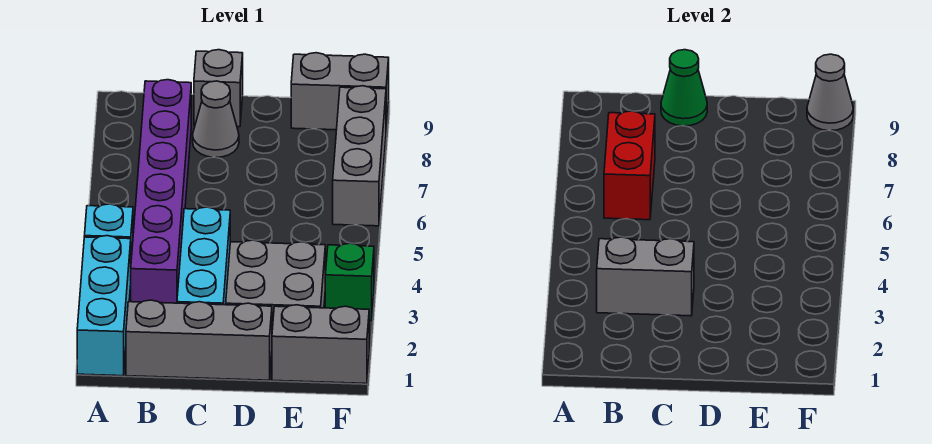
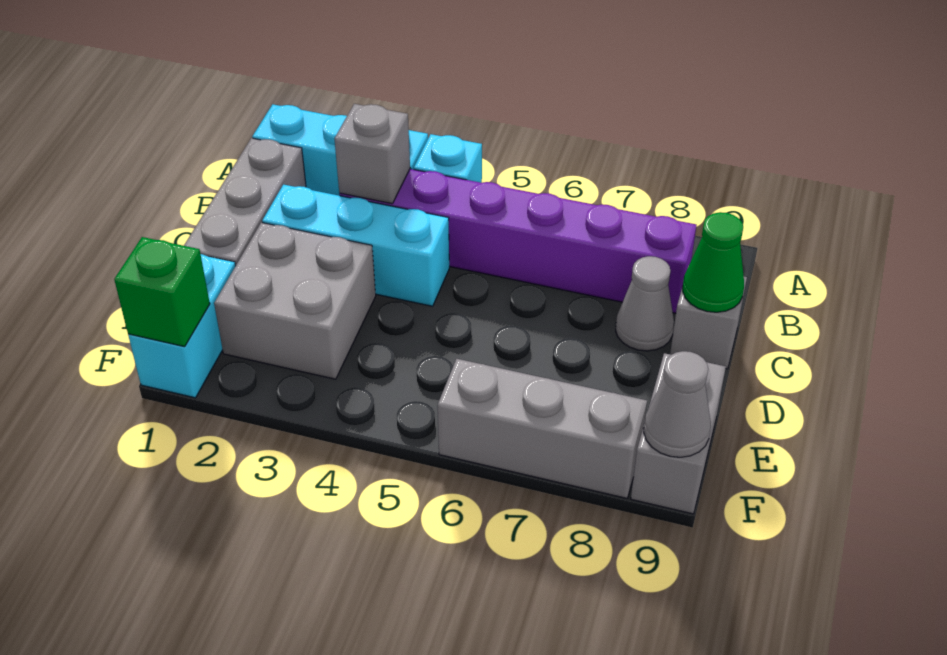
grey 1x2 brick [597,237,694,316] -> grey 1x1 brick [334,104,410,204]
red 1x2 brick [604,111,655,220] -> none
grey 1x2 brick [272,305,369,384] -> cyan 1x2 brick [128,254,235,398]
green 1x1 brick [325,243,374,321] -> green 1x1 brick moved to [114,237,210,347]

